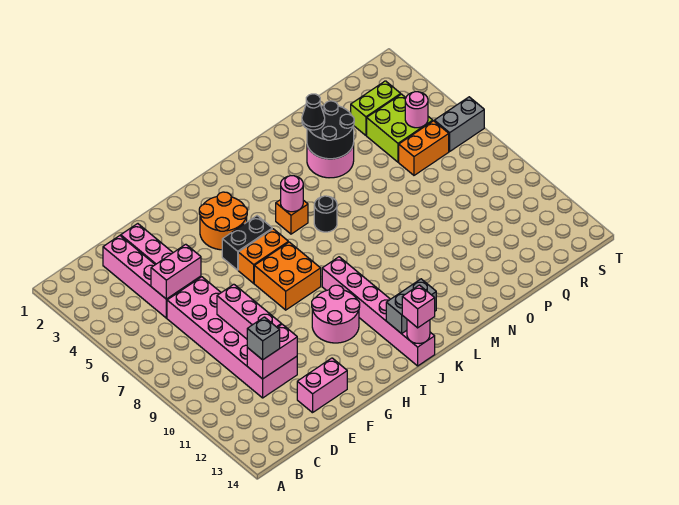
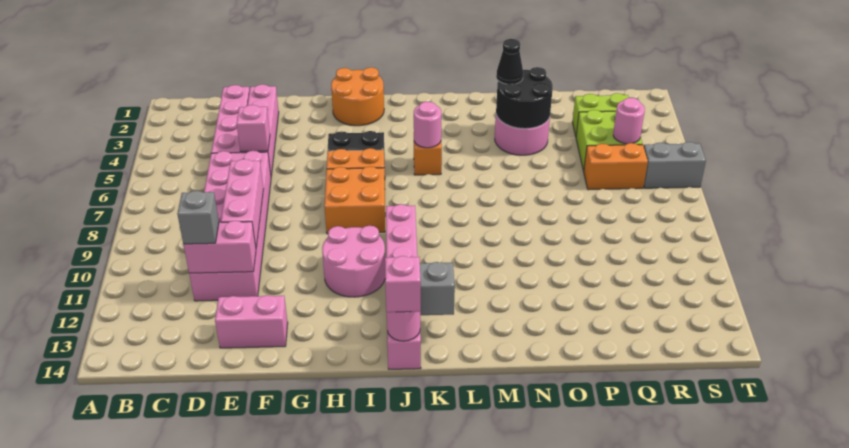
pink 1x2 brick [151,244,201,299] -> pink 1x1 brick [237,105,270,152]
orange 2x2 round brick [199,192,247,250] -> orange 2x2 round brick moved to [331,67,384,126]
black 1x1 round brick [314,196,337,232] -> none

